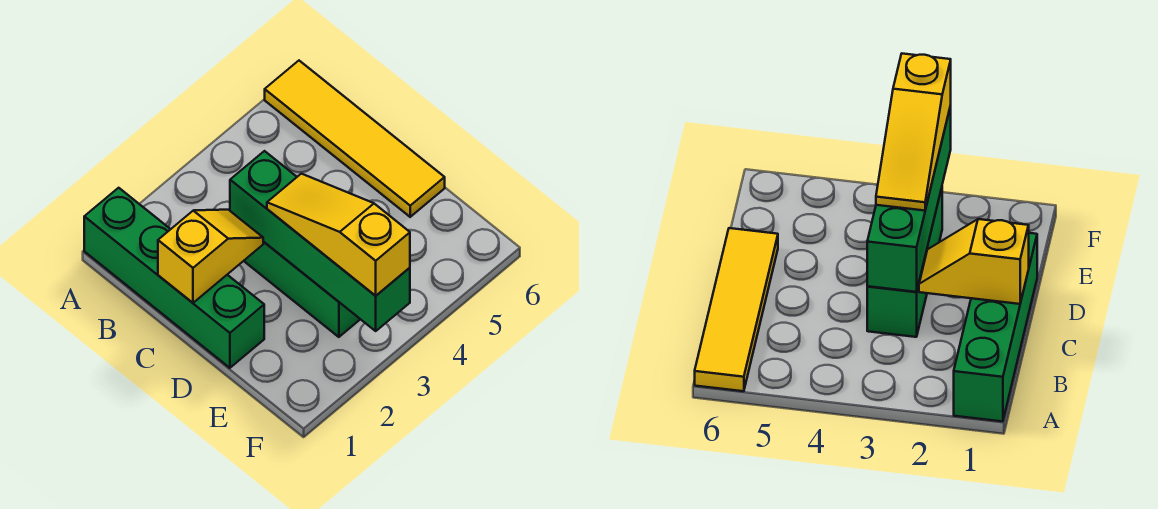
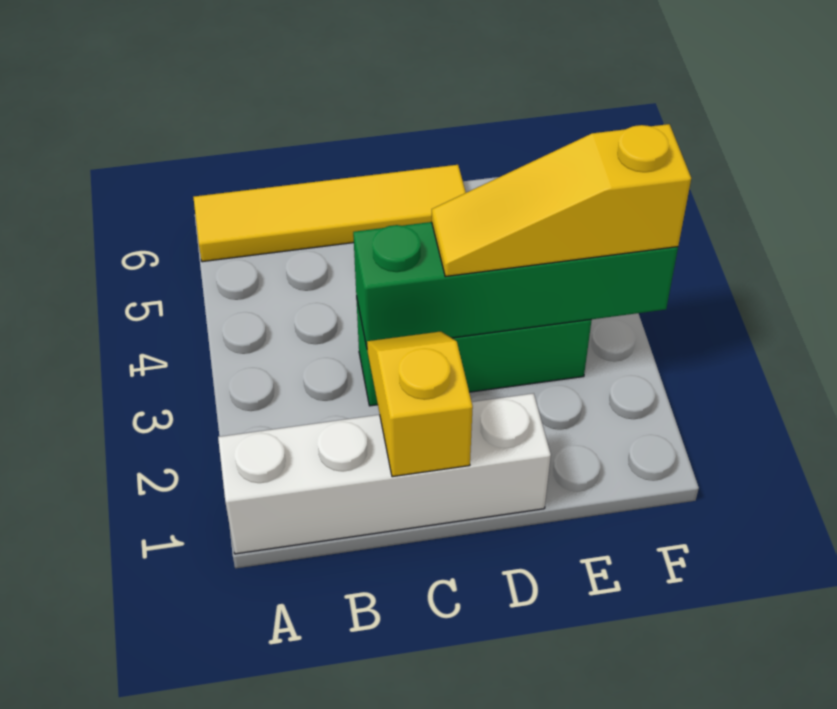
green 1x4 brick [84,188,264,368] -> white 1x4 brick [218,393,551,554]

